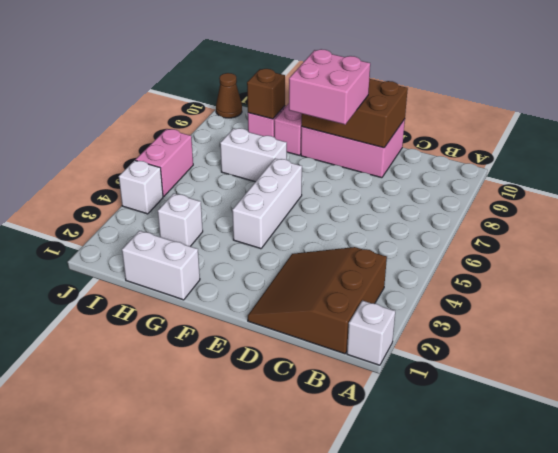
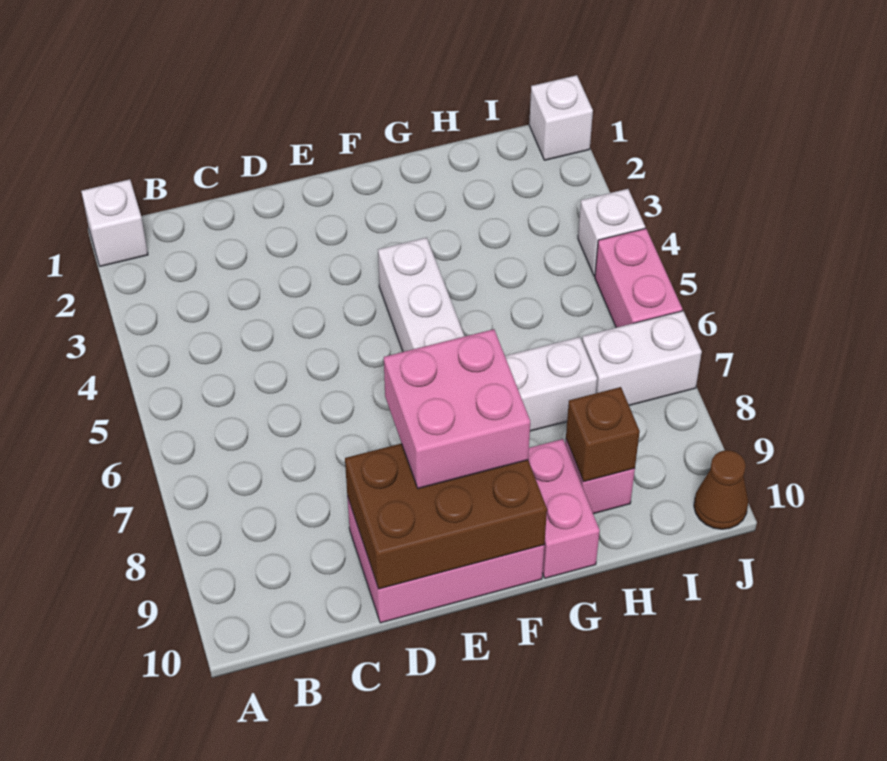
brown 3x3 slope [248,247,387,354] -> none
white 1x2 brick [122,231,200,300] -> white 1x2 brick moved to [582,311,702,405]
white 1x1 brick [158,193,203,246] -> white 1x1 brick moved to [529,75,593,160]

